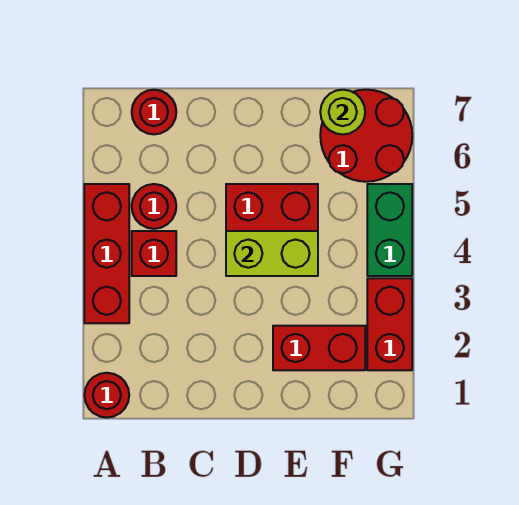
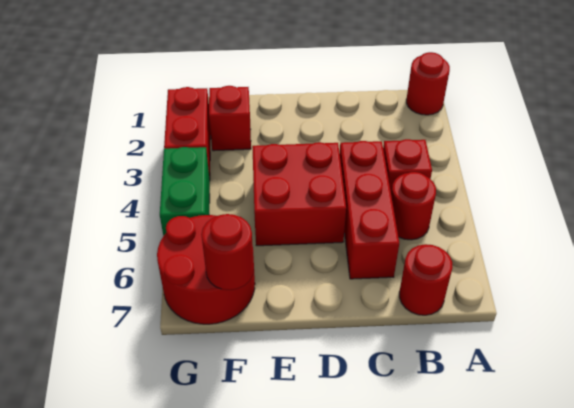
red 1x3 brick [84,184,129,323] -> red 1x3 brick moved to [340,141,399,279]
lime 1x2 brick [226,231,318,276] -> none
red 1x2 brick [273,326,365,370] -> red 1x1 brick [209,86,251,151]
lime 1x1 round brick [320,90,365,134] -> red 1x1 round brick [201,214,254,290]

